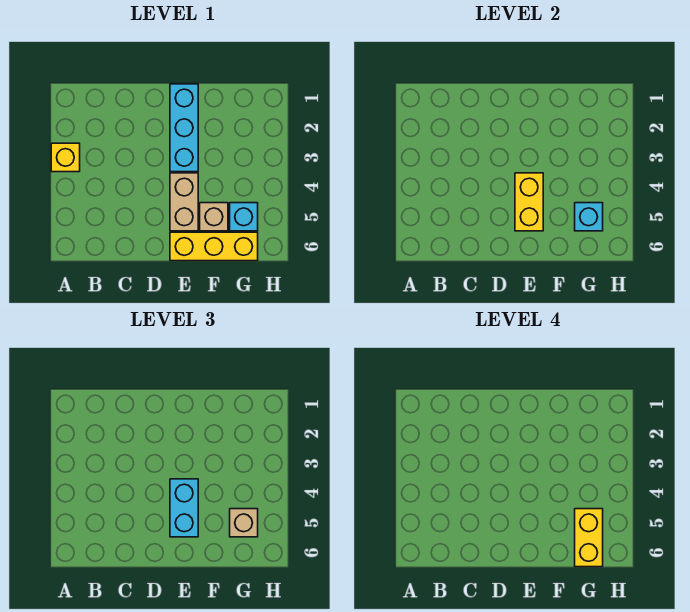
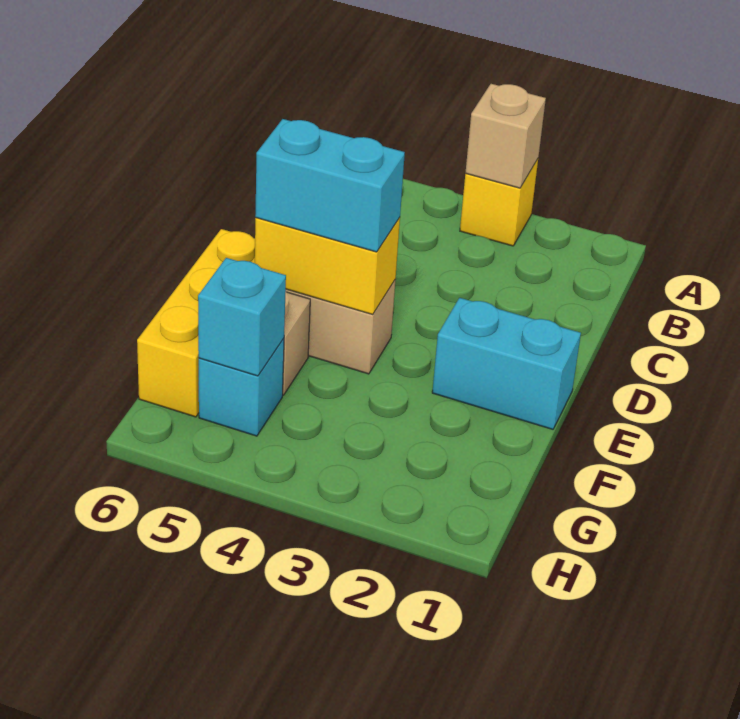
cyan 1x3 brick [170,84,198,172] -> cyan 1x2 brick [432,298,581,429]
tan 1x1 brick [230,509,258,537] -> tan 1x1 brick moved to [465,84,546,188]
yellow 1x2 brick [575,509,603,567] -> none

